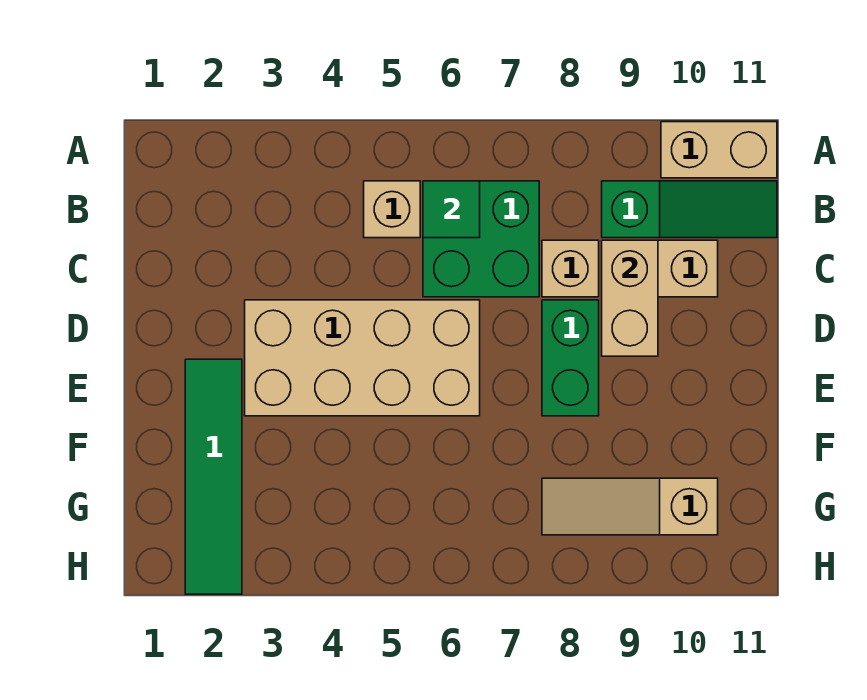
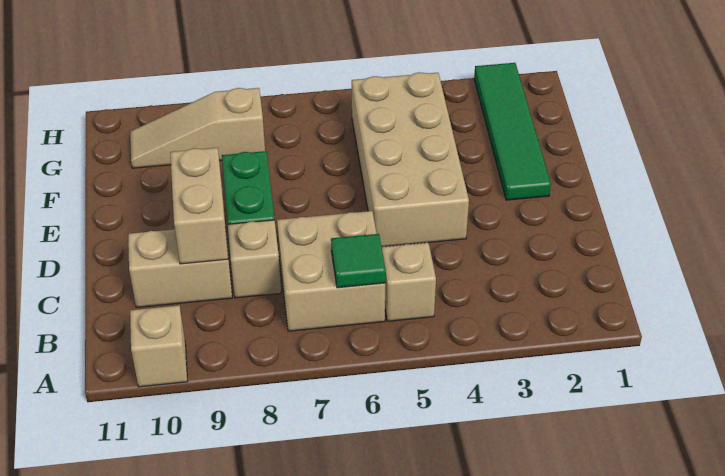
tan 1x2 brick [661,122,777,178] -> tan 1x1 brick [130,305,188,387]
green 2x2 brick [423,181,539,297] -> tan 2x2 brick [277,211,385,331]
green 1x3 slope [602,181,777,238] -> none
tan 2x4 brick [245,300,480,416] -> tan 2x4 brick turned to [352,72,469,247]
tan 1x3 slope [542,478,718,535] -> tan 1x3 slope turned to [130,88,265,168]

